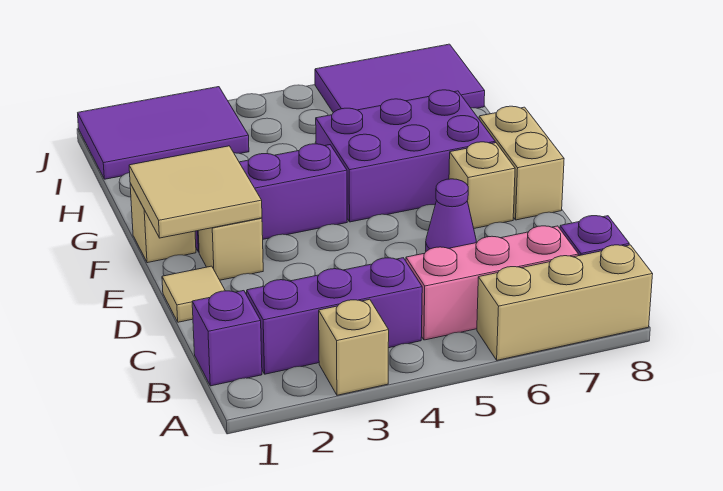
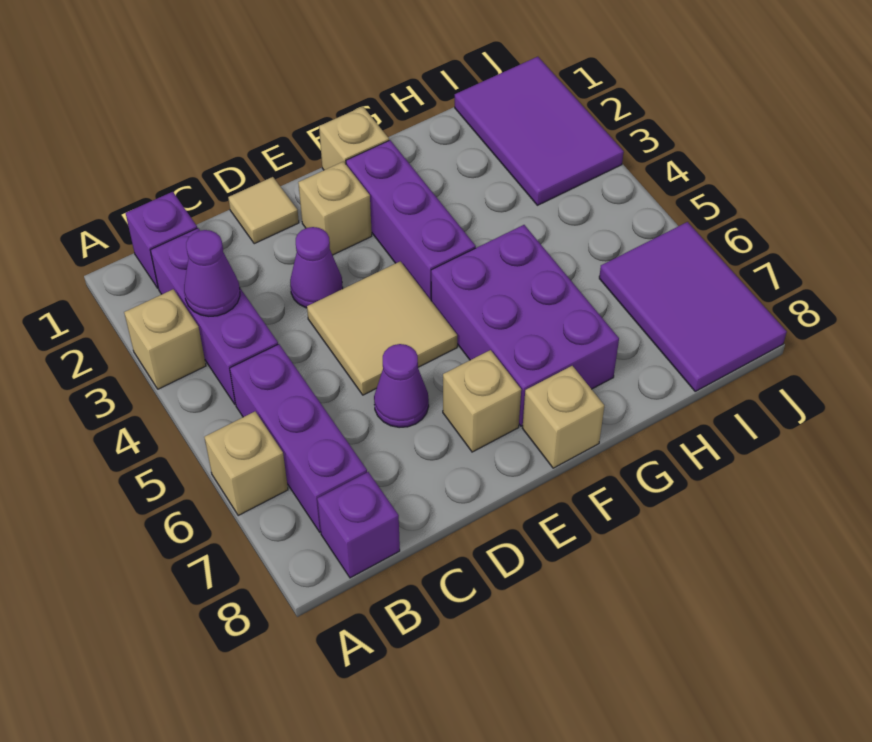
tan 1x3 brick [477,245,653,360] -> tan 1x1 brick [204,412,288,516]
none -> purple 1x1 cone [184,230,240,316]
pink 1x3 brick [406,226,579,340] -> purple 1x3 brick [230,344,367,532]
none -> purple 1x1 cone [290,227,343,308]
tan 2x2 tile [129,146,262,238] -> tan 2x2 tile moved to [307,261,457,395]
tan 1x2 brick [479,106,564,220] -> tan 1x1 brick [522,366,604,468]

